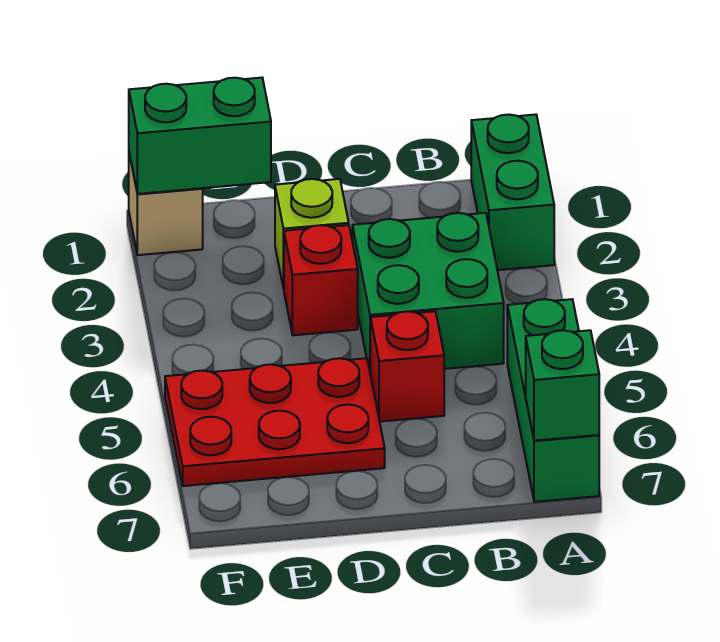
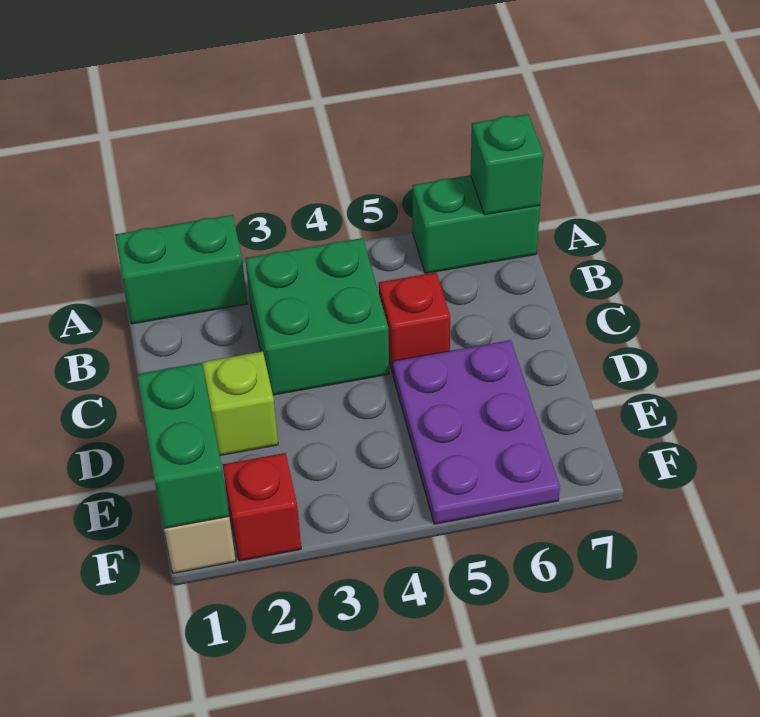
green 1x3 brick [507,299,599,502] -> green 1x2 brick [412,175,540,274]
red 1x1 brick [284,225,358,335] -> red 1x1 brick moved to [223,453,301,561]
red 2x3 plate [165,358,385,486] -> purple 2x3 plate [393,340,560,524]

